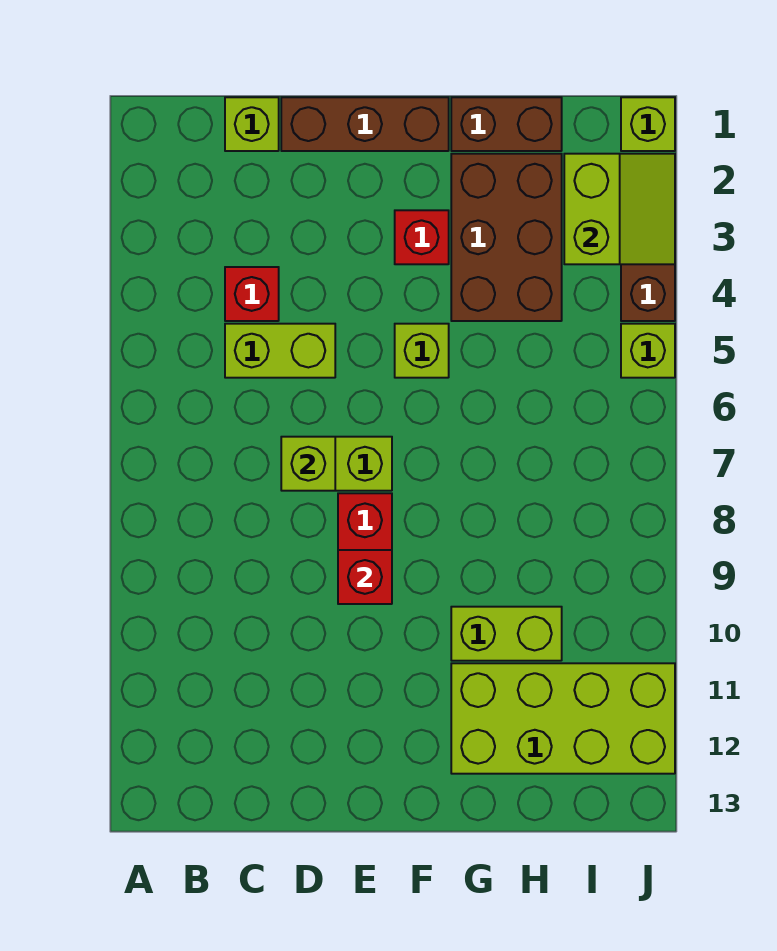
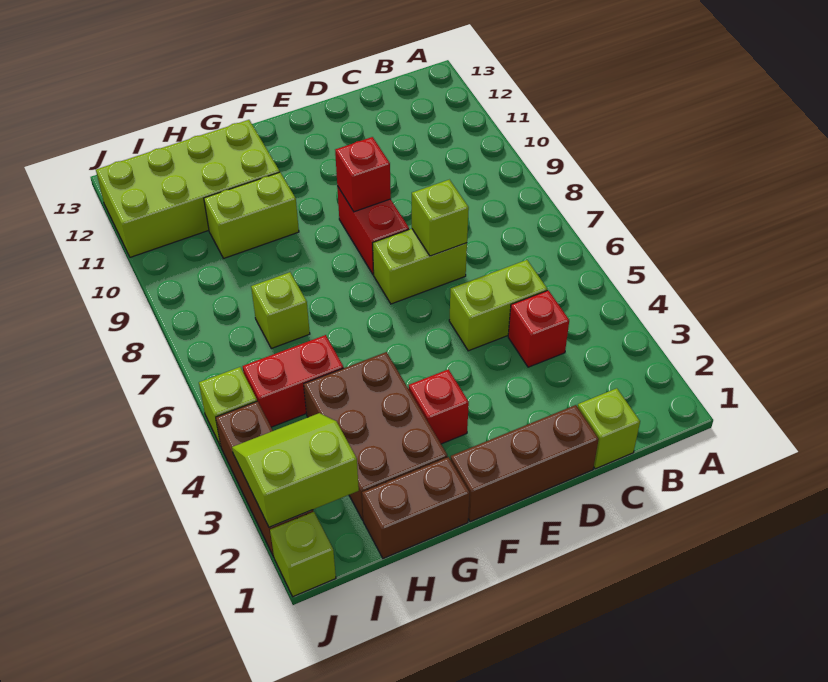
lime 1x1 brick [395,324,449,378] -> lime 1x1 brick moved to [251,272,310,348]
none -> red 1x2 brick [242,335,344,427]
lime 2x2 slope [564,154,675,264] -> lime 2x2 slope turned to [232,413,359,527]

